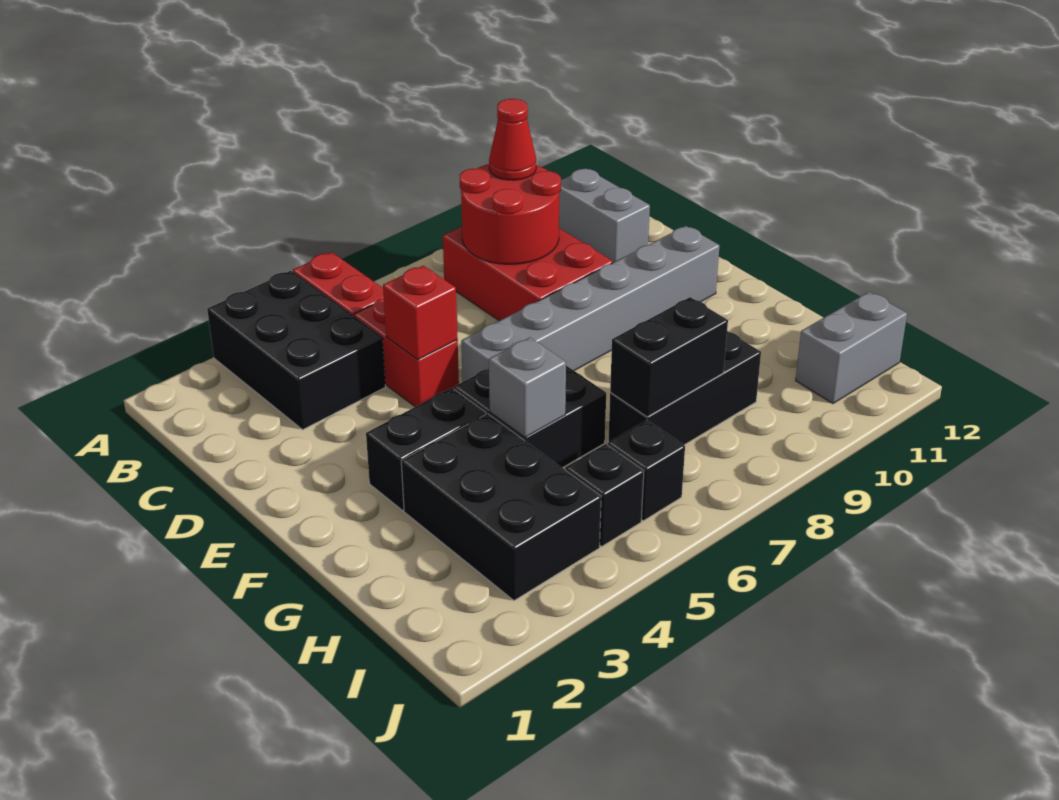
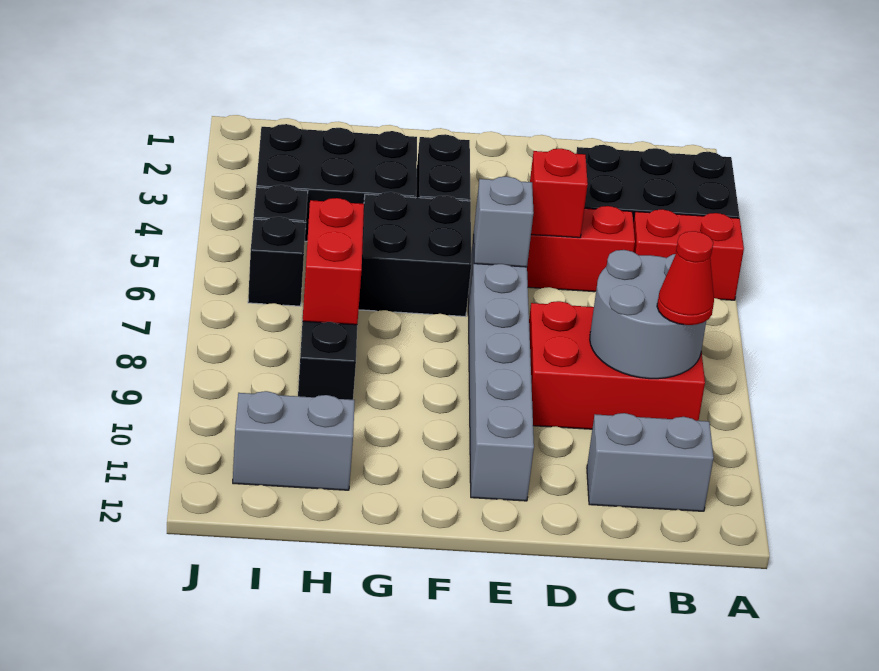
red 2x2 round brick [460,164,561,264] -> grey 2x2 round brick [590,250,706,379]
grey 1x1 brick [489,337,566,437] -> grey 1x1 brick moved to [474,176,534,267]
black 1x2 brick [610,297,728,417] -> red 1x2 brick [303,198,364,325]
grey 1x2 brick [796,292,907,404] -> grey 1x2 brick turned to [233,391,355,490]

